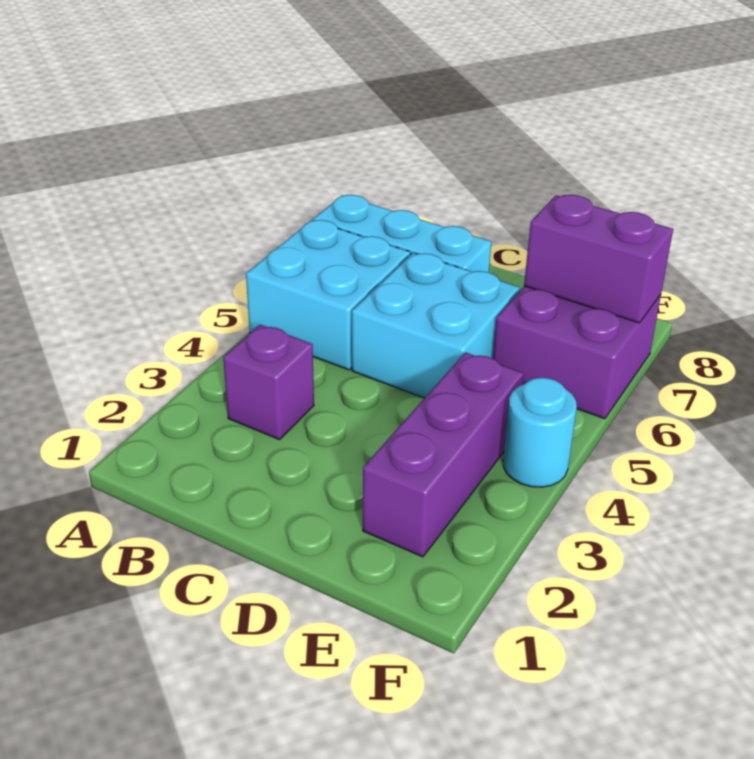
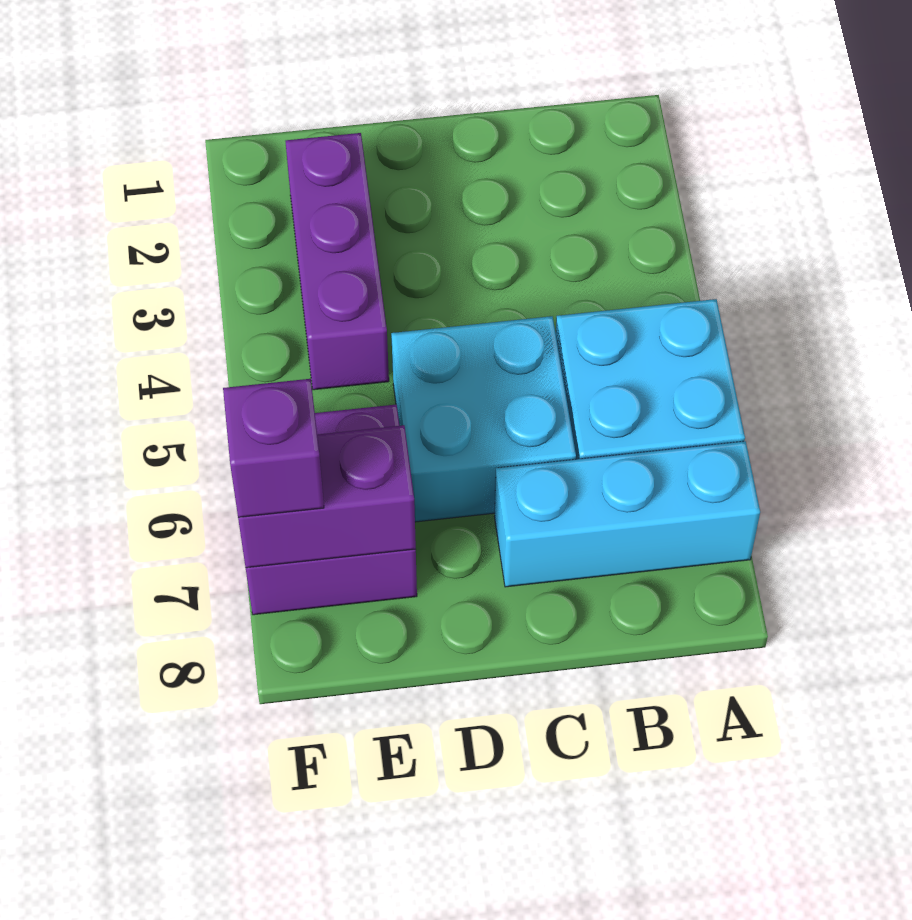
purple 1x1 brick [223,325,314,440] -> purple 1x1 brick moved to [223,379,324,517]
cyan 1x1 round brick [503,378,577,487] -> none

